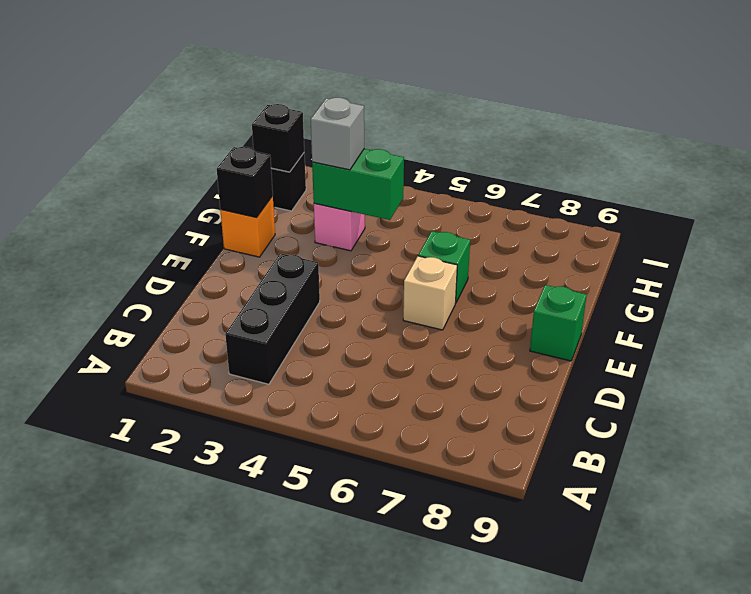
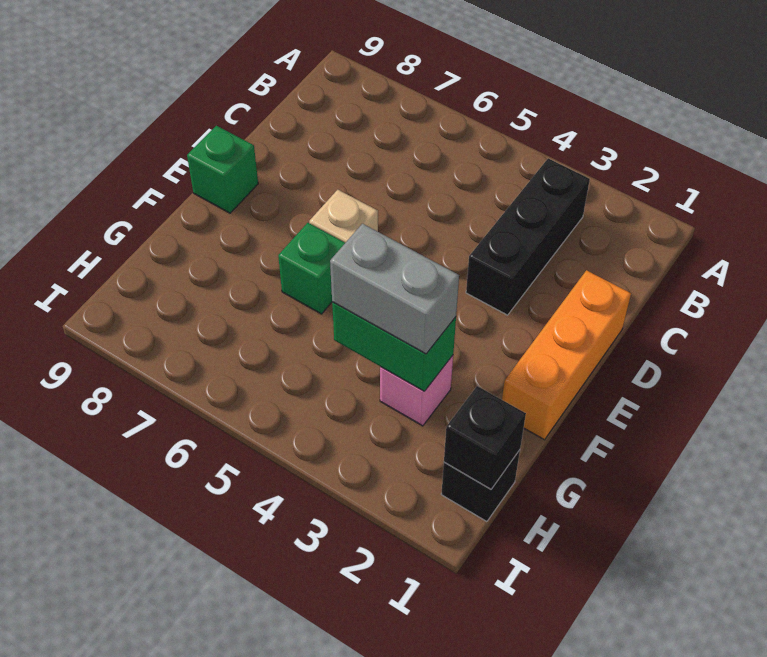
orange 1x1 brick [220,196,275,257] -> orange 1x3 brick [502,270,631,440]
black 1x1 brick [217,147,273,218] -> none
grey 1x1 brick [311,97,364,170] -> grey 1x2 brick [330,224,459,354]

